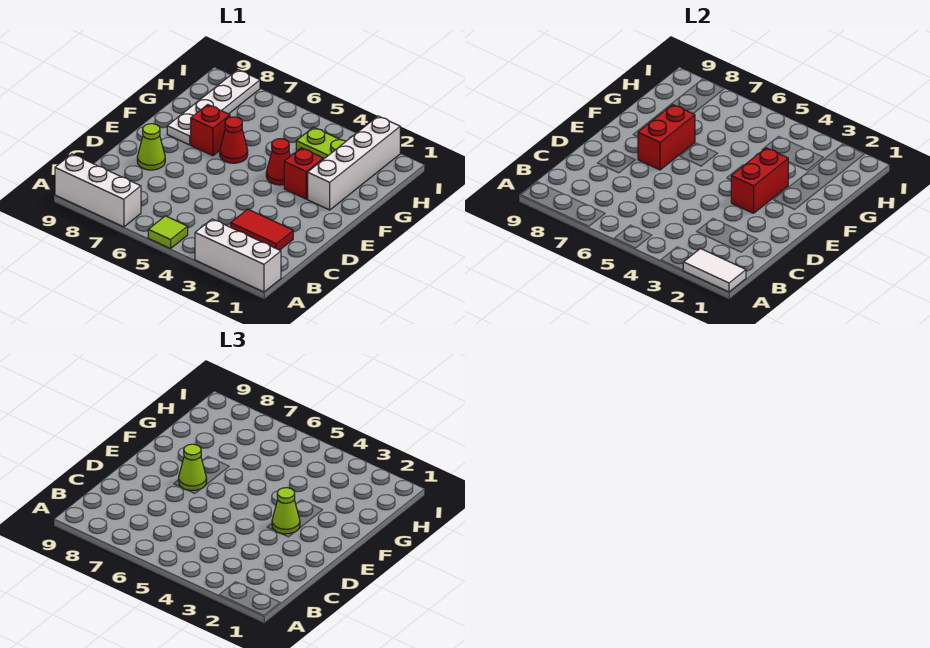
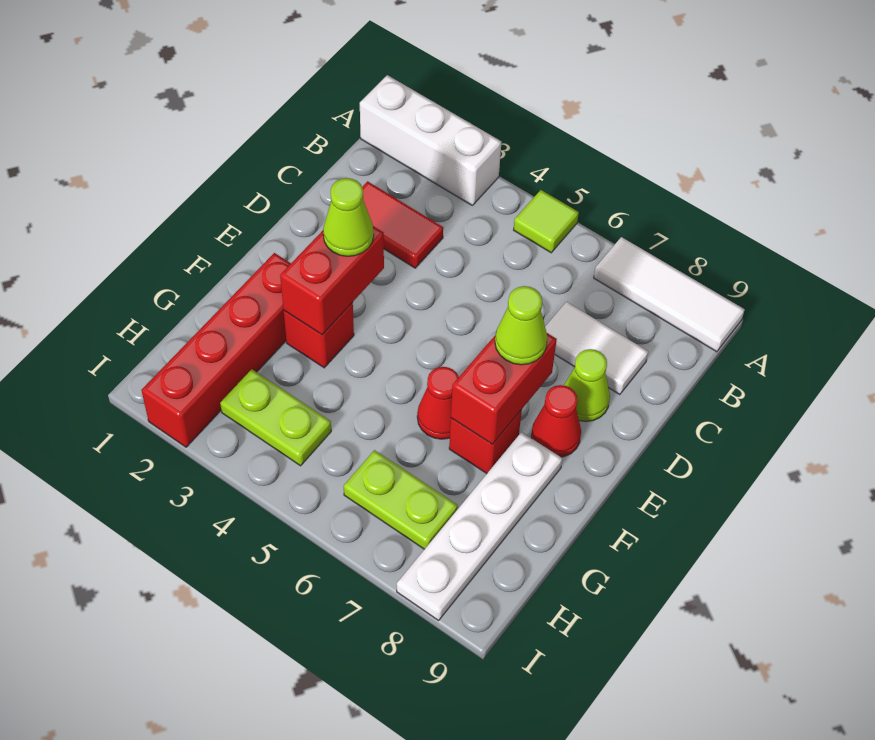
white 1x2 tile [683,249,746,292] -> white 1x2 tile moved to [545,302,648,395]
white 1x3 brick [55,154,141,227] -> white 1x3 tile [594,237,745,352]
white 1x4 brick [308,116,400,210] -> red 1x4 brick [141,253,291,447]
red 1x1 cone [266,139,290,185] -> red 1x1 cone moved to [531,385,581,457]
none -> lime 1x2 plate [344,450,458,549]

